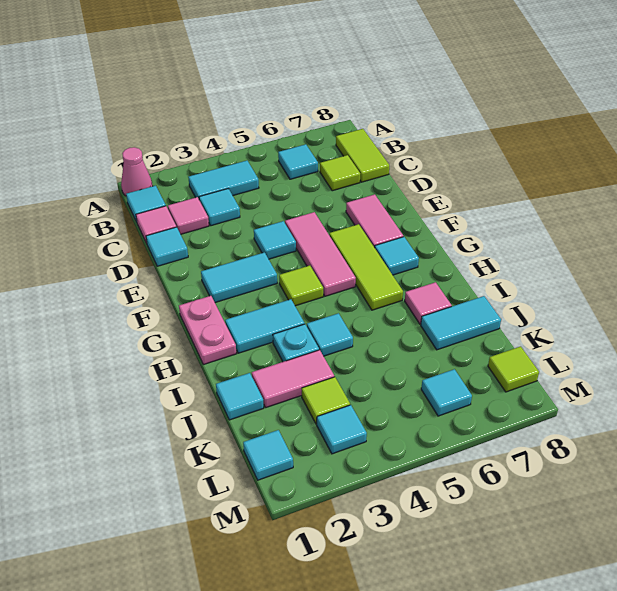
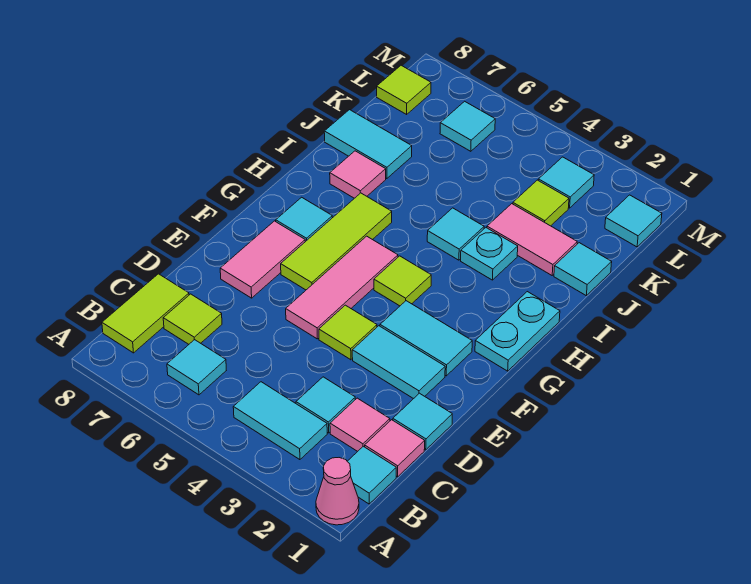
cyan 1x1 tile [254,221,296,259] -> lime 1x1 tile [319,305,377,360]
pink 1x2 plate [179,296,237,364] -> cyan 1x2 plate [475,292,560,371]
cyan 1x2 tile [225,299,305,353] -> cyan 1x2 tile moved to [352,326,445,399]

